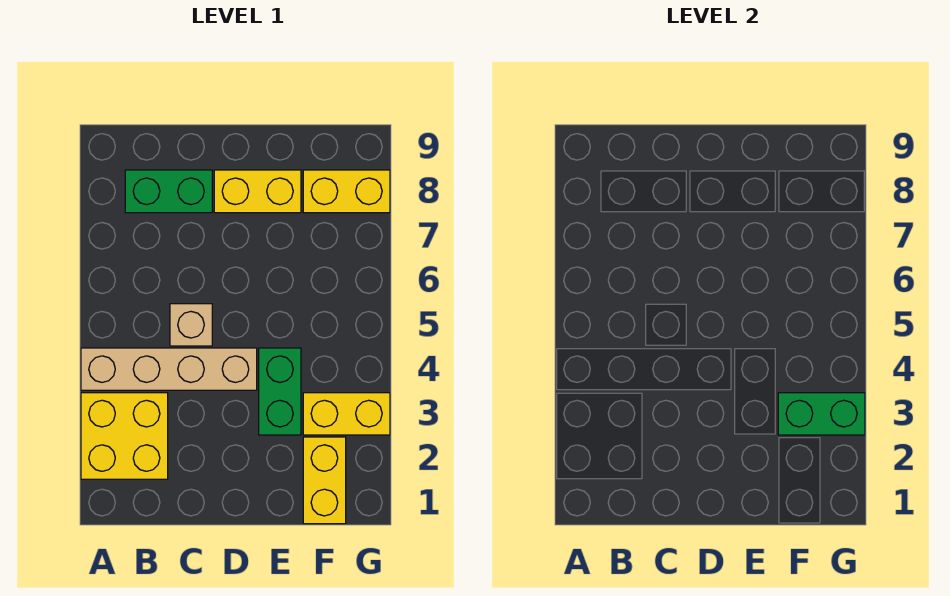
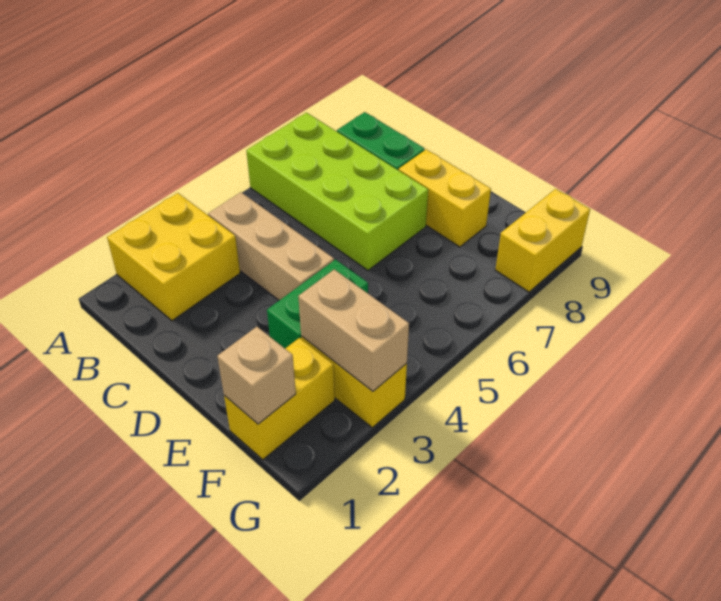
tan 1x4 brick [81,348,257,390] -> tan 1x3 brick [209,192,334,300]
none -> lime 2x4 brick [246,113,428,270]
tan 1x1 brick [170,304,212,346] -> tan 1x1 brick moved to [217,327,296,424]
green 1x2 brick [778,393,865,435] -> tan 1x2 brick [298,269,409,391]
yellow 1x2 brick [303,170,390,213] -> yellow 1x2 brick turned to [495,189,590,292]

